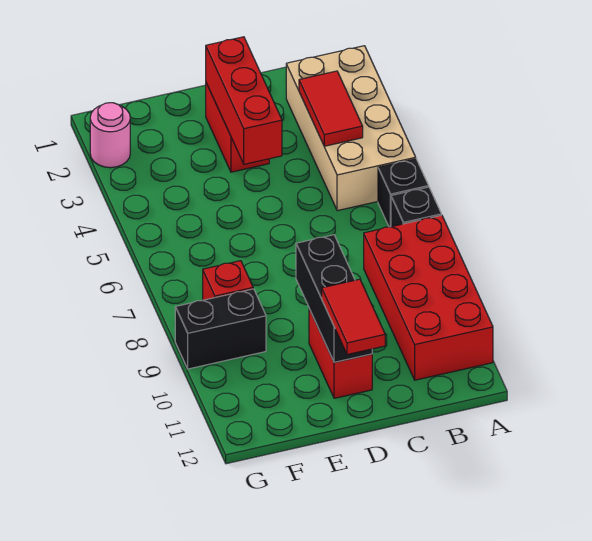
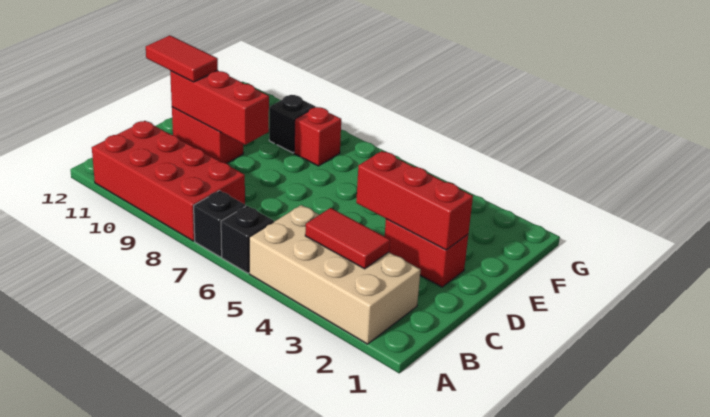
black 1x3 brick [296,235,372,362] -> red 1x3 brick [170,70,269,145]
black 1x2 brick [175,289,266,369] -> black 1x1 brick [269,95,316,153]
pink 1x1 round brick [90,103,130,168] -> none

